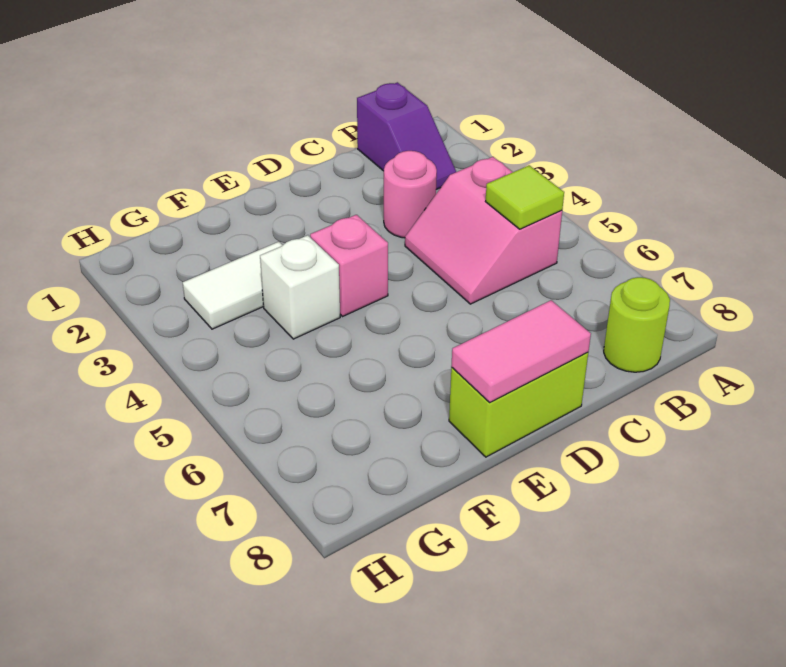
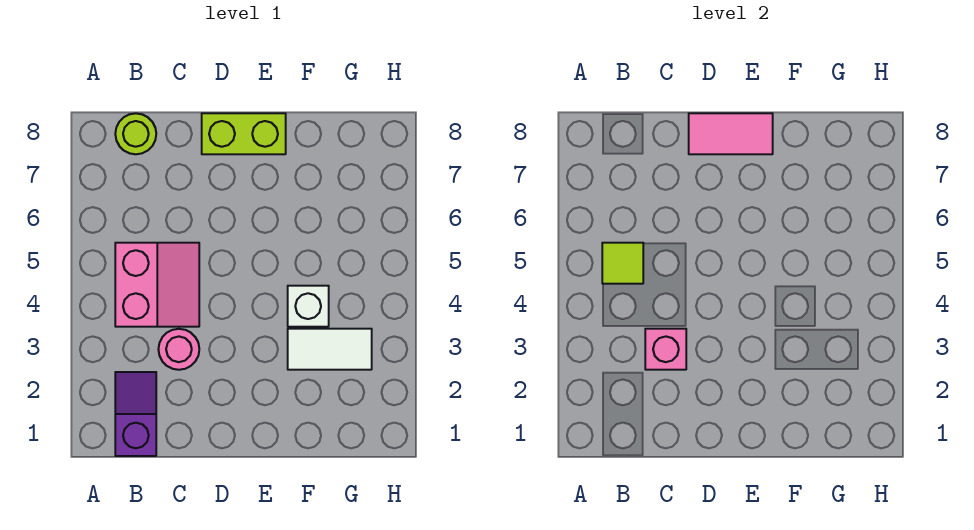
pink 1x1 brick [310,215,388,316] -> pink 1x1 brick moved to [645,329,686,370]

